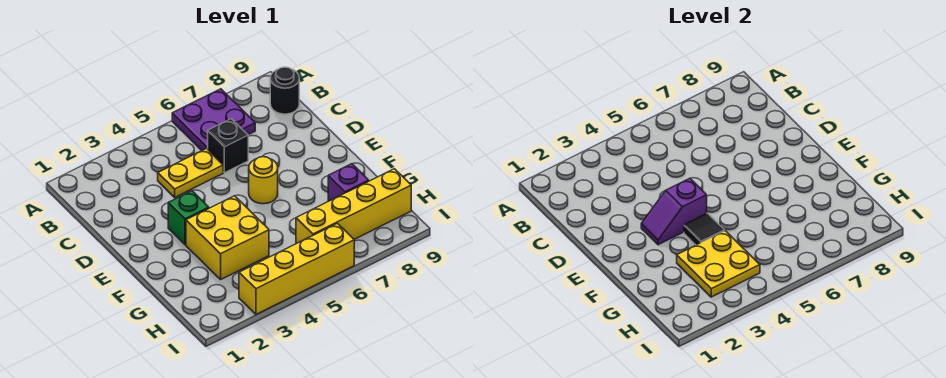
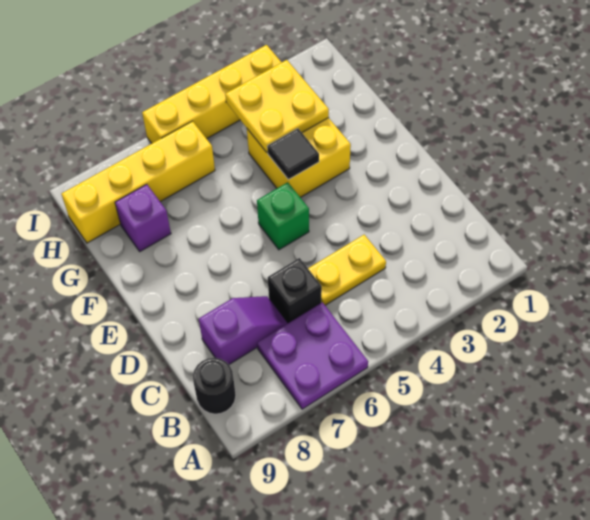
green 1x1 brick [168,191,209,245] -> green 1x1 brick moved to [257,182,309,250]
purple 1x2 slope [641,178,707,245] -> purple 1x2 slope moved to [199,296,288,364]
yellow 1x1 round brick [249,157,278,204] -> none

